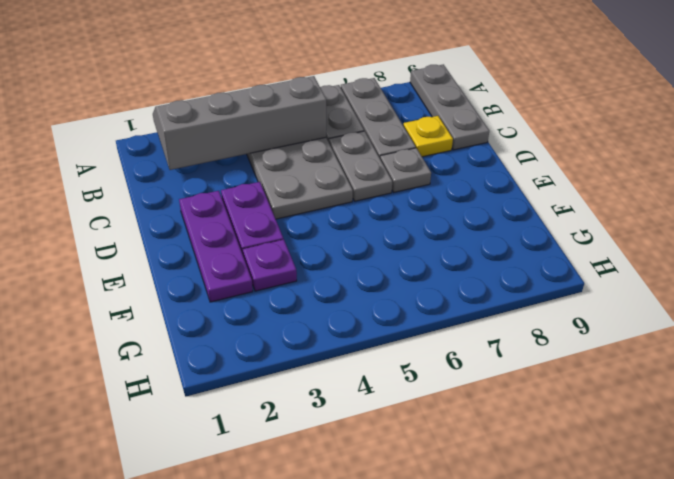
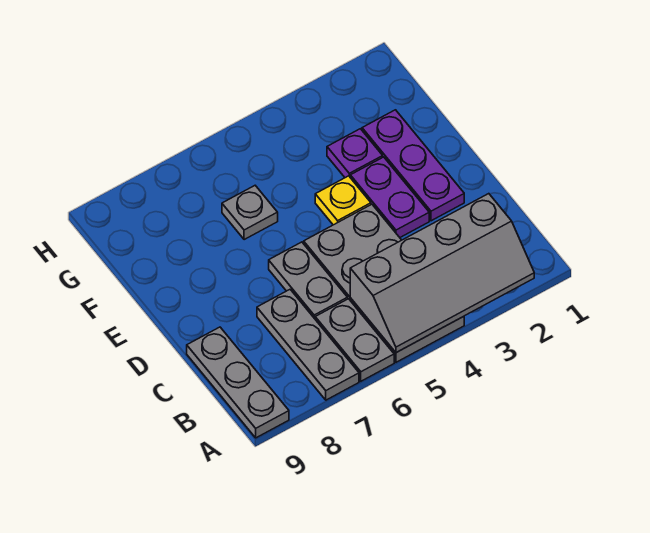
yellow 1x1 plate [403,116,453,157] -> yellow 1x1 plate moved to [315,176,371,225]
grey 1x1 plate [380,148,431,192] -> grey 1x1 plate moved to [222,186,278,240]

